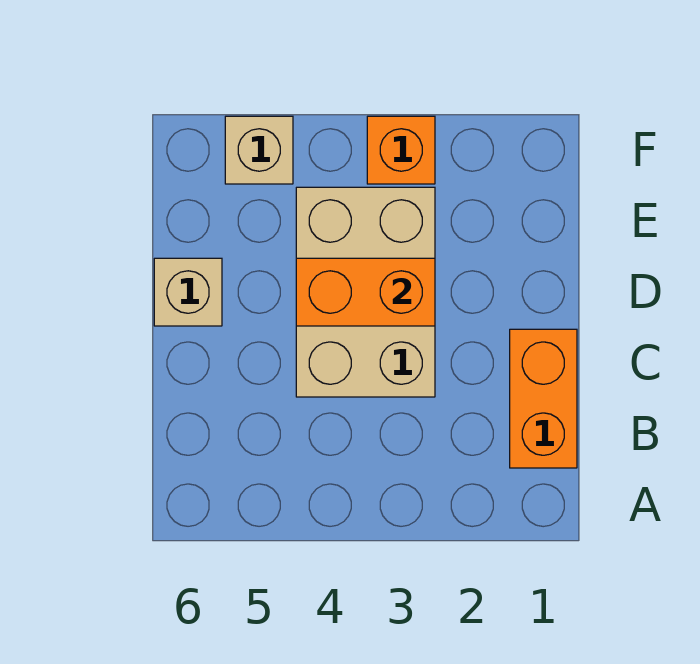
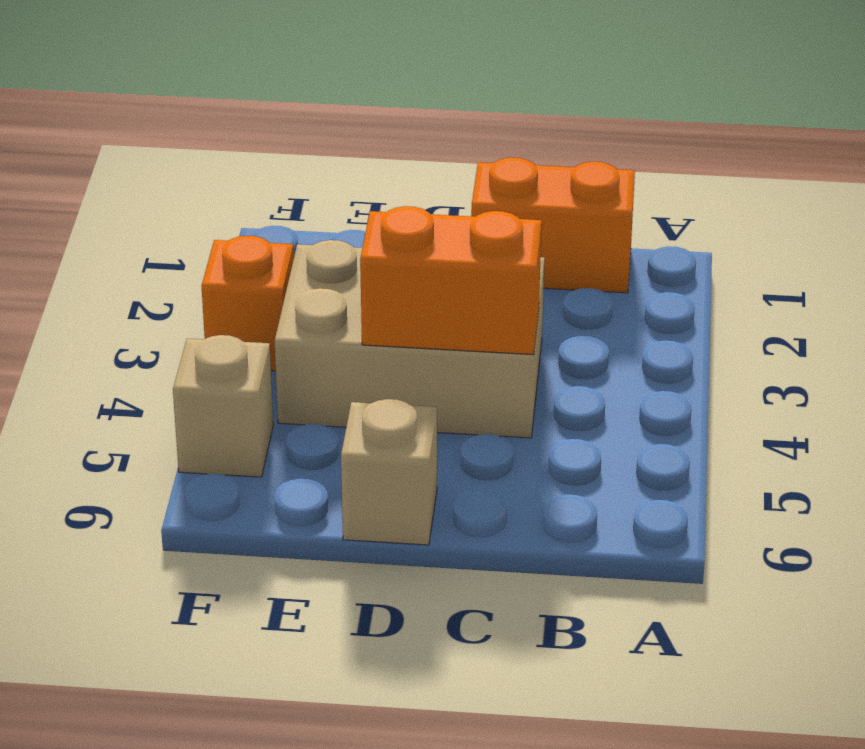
orange 1x2 brick [296,258,435,326] -> orange 1x2 brick turned to [360,206,542,355]

